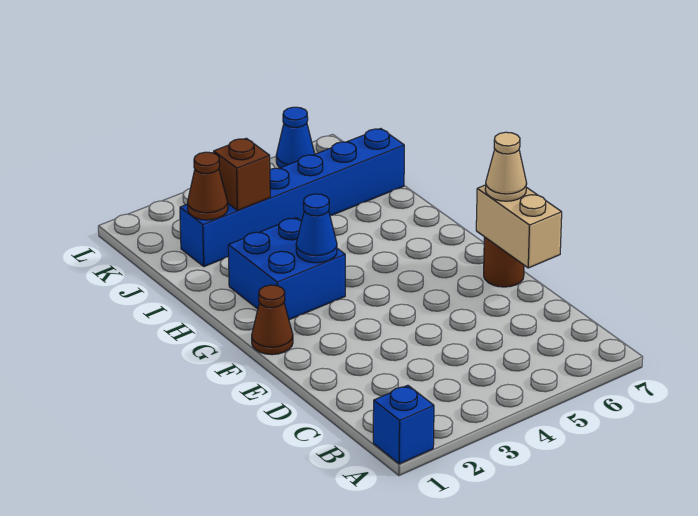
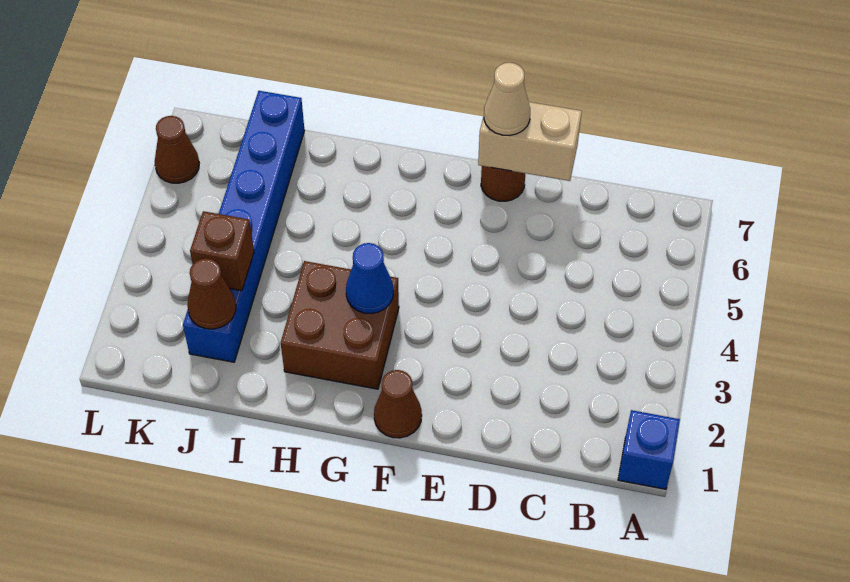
blue 2x2 brick [228,218,345,320] -> brown 2x2 brick [281,261,399,389]
blue 1x1 cone [276,107,315,168] -> brown 1x1 cone [155,116,199,183]

